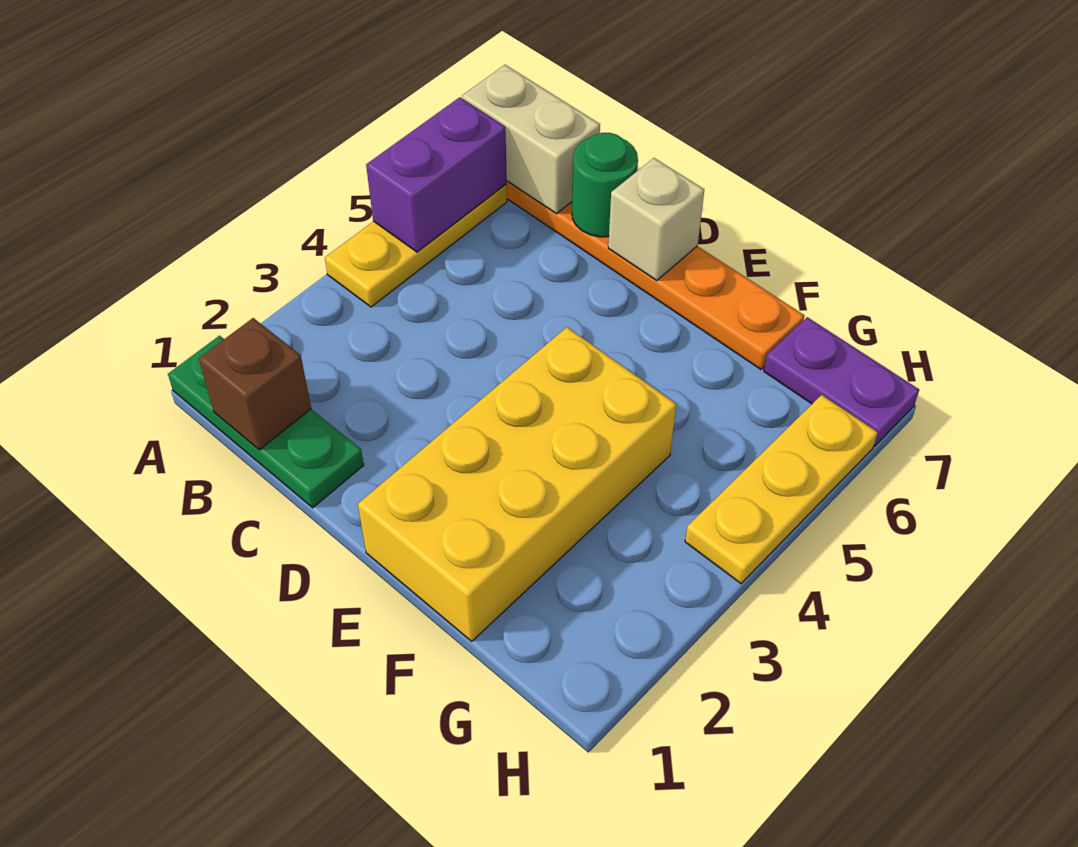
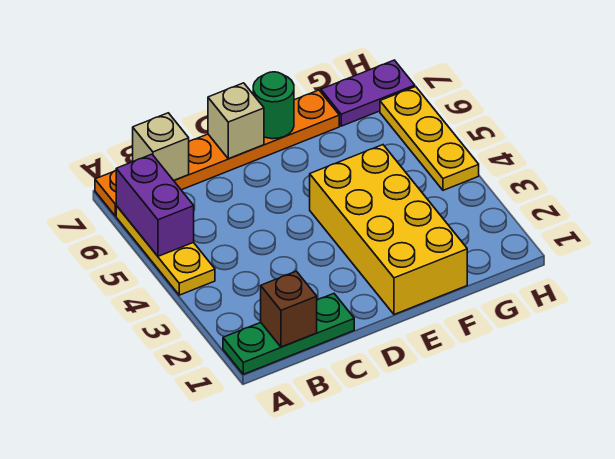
tan 1x2 brick [462,65,600,214] -> tan 1x1 brick [133,113,189,180]
green 1x1 round brick [572,133,638,237] -> green 1x1 round brick moved to [253,72,294,139]

